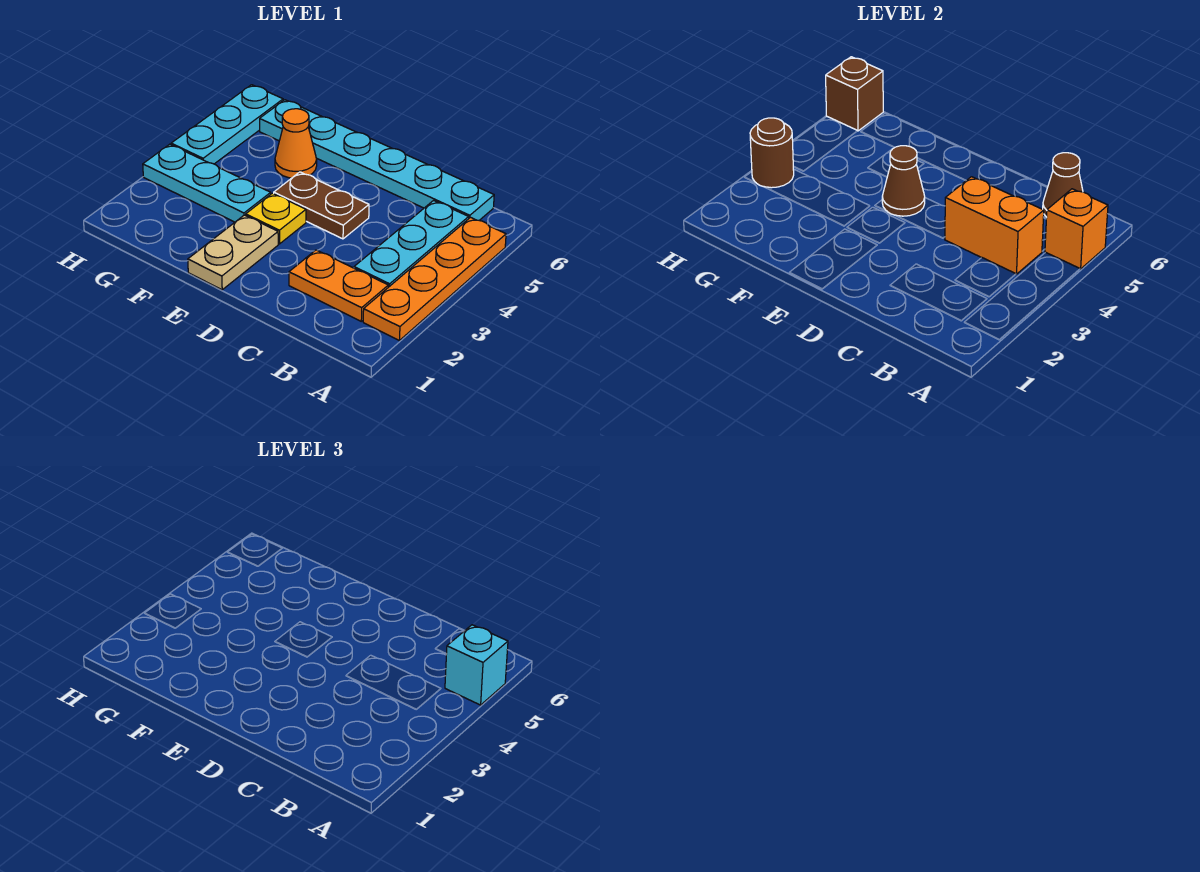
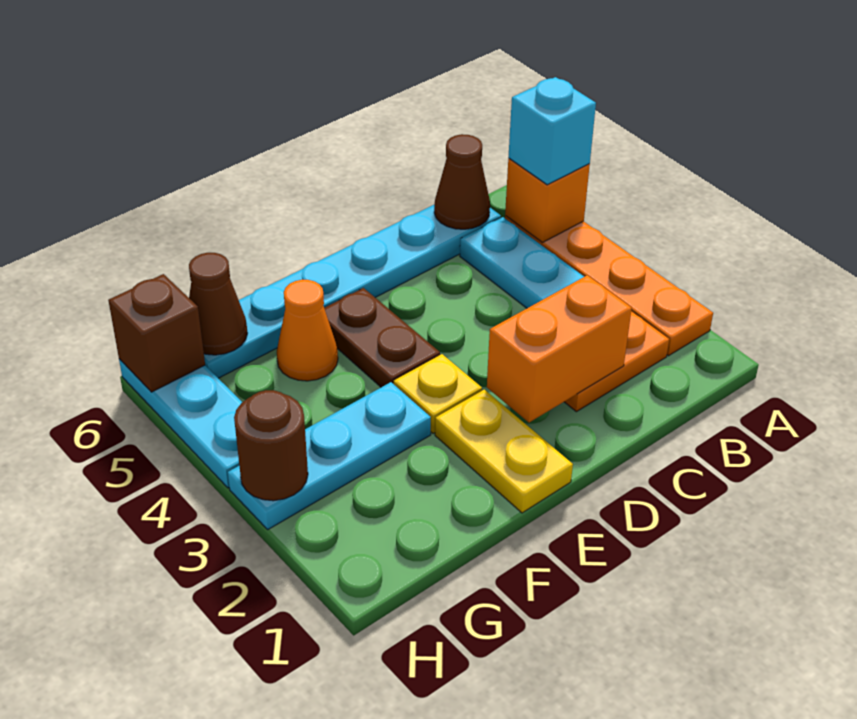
orange 1x2 brick [945,177,1044,274] -> orange 1x2 brick moved to [487,275,632,422]
brown 1x2 plate [274,172,369,239] -> brown 1x2 plate turned to [324,288,440,387]
tan 1x2 plate [188,215,278,290] -> yellow 1x2 plate [435,390,573,513]
brown 1x1 cone [882,146,925,216] -> brown 1x1 cone moved to [189,253,247,355]

